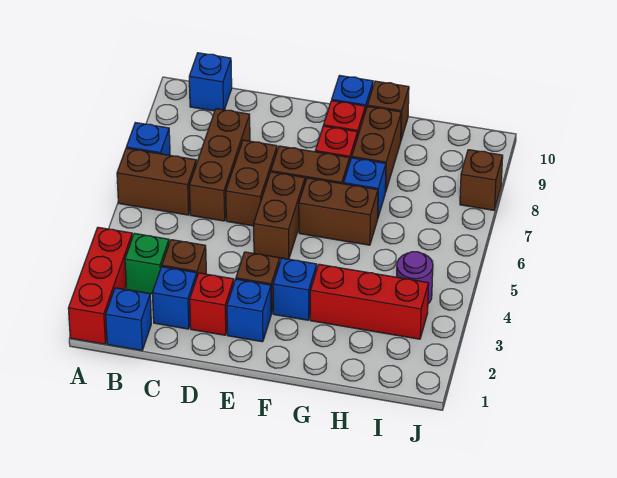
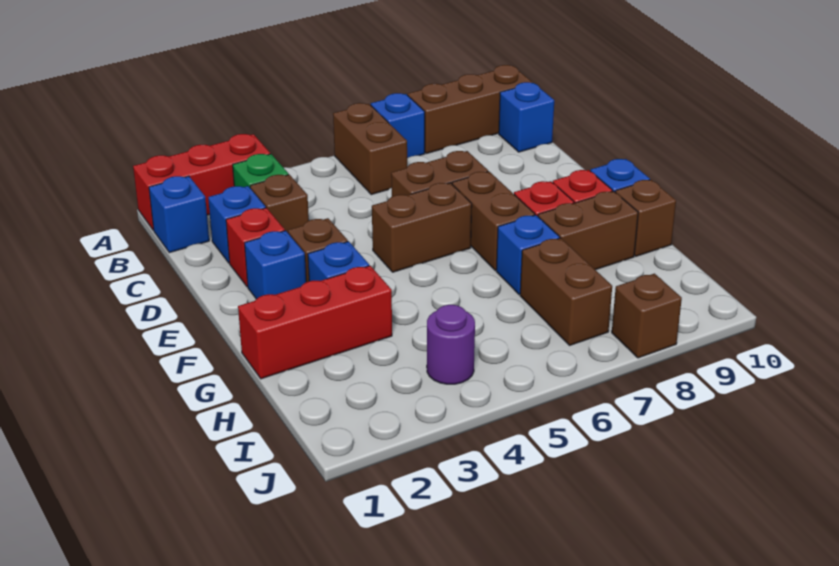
brown 1x3 brick [189,109,250,221] -> brown 1x3 brick moved to [408,65,533,154]
brown 1x2 brick [299,178,378,245] -> brown 1x2 brick moved to [520,238,612,345]
red 1x3 brick [310,264,429,339] -> red 1x3 brick turned to [238,266,392,379]

